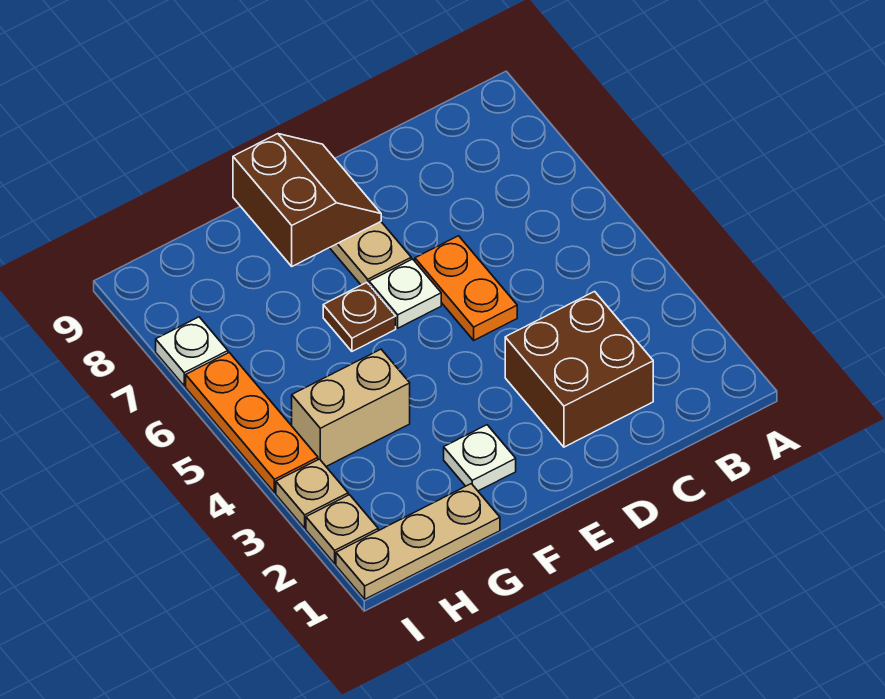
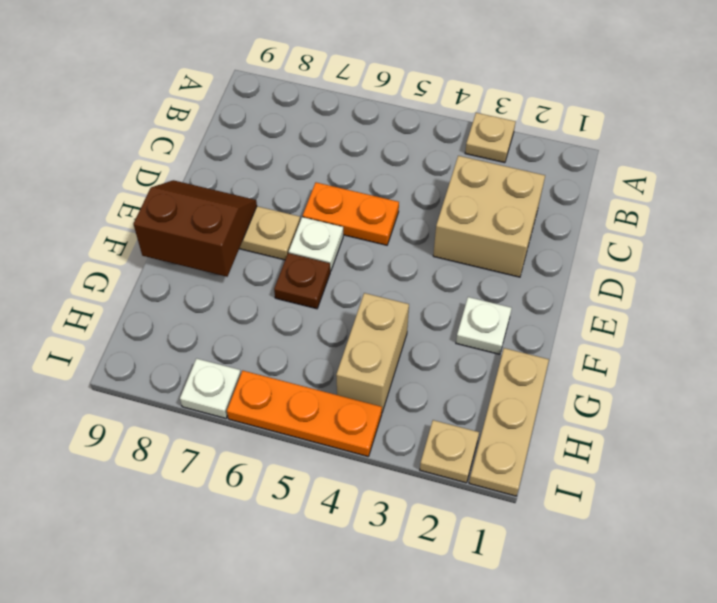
brown 2x2 brick [505,292,653,447] -> tan 2x2 brick [433,156,545,277]
tan 1x1 plate [276,459,348,528] -> tan 1x1 plate moved to [465,113,515,163]

